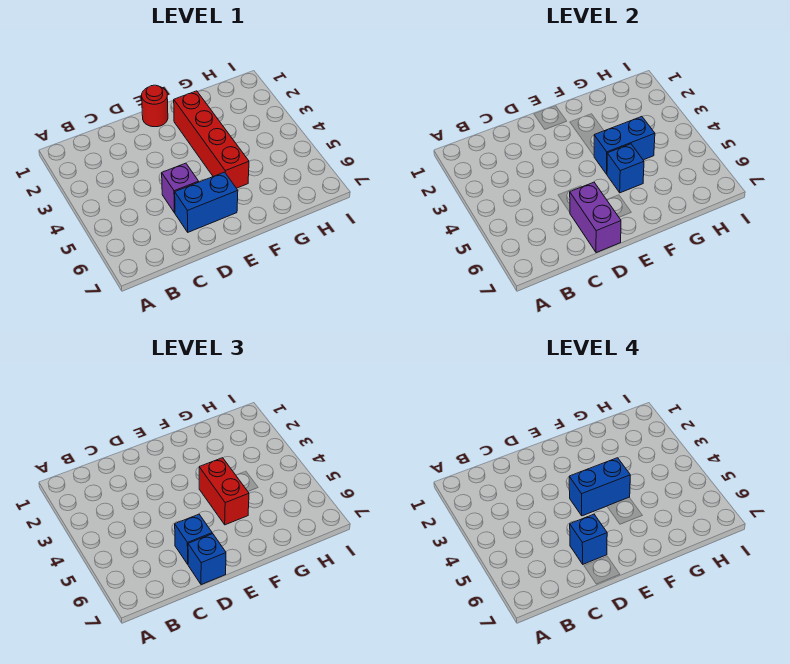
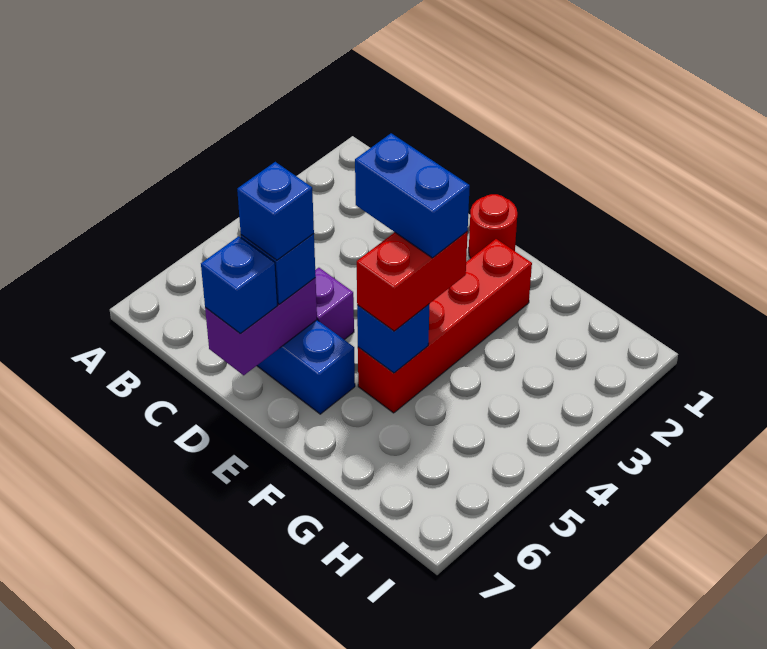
blue 1x2 brick [594,117,655,174] -> none

